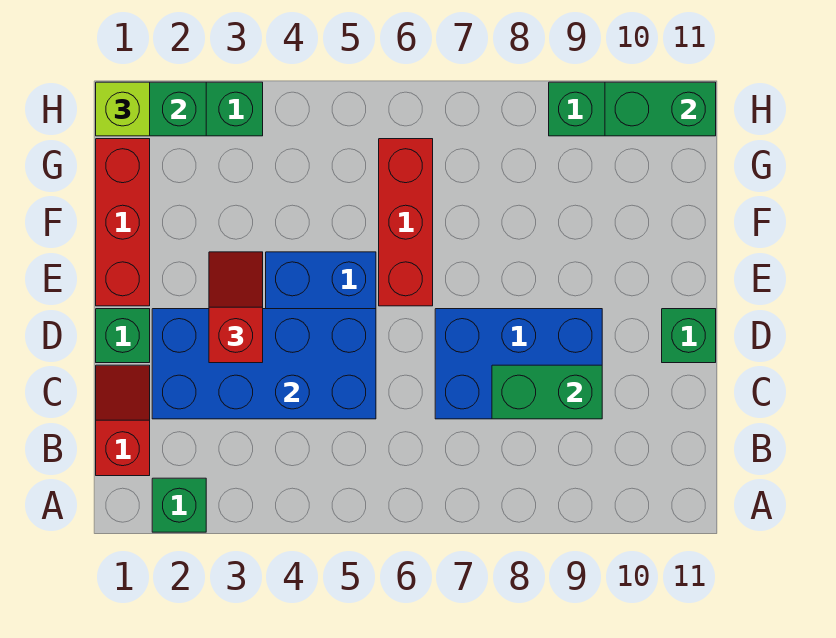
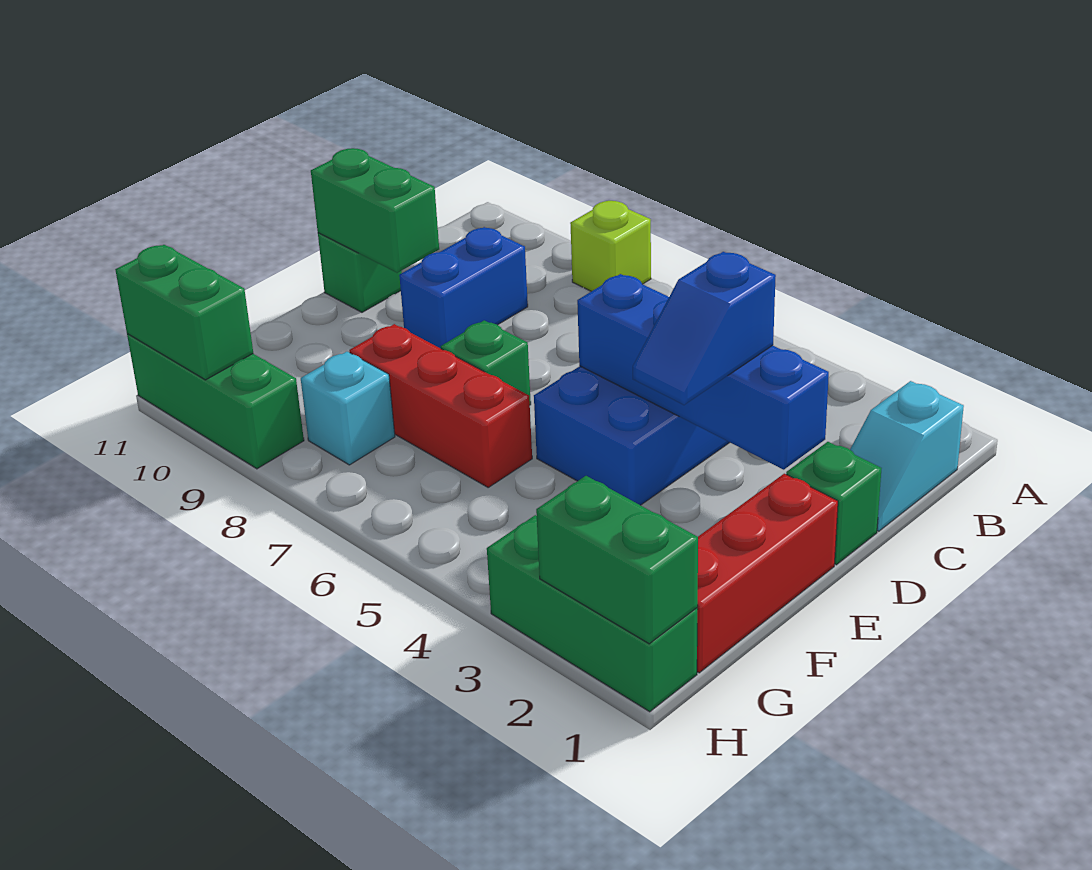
green 1x1 brick [152,478,206,532] -> green 1x1 brick moved to [441,320,531,405]
red 1x2 slope [96,365,150,476] -> cyan 1x2 slope [850,381,964,531]
blue 2x4 brick [152,309,376,419] -> blue 1x4 brick [577,274,829,470]
blue 2x3 brick [435,309,602,419] -> blue 1x2 brick [399,227,528,348]
green 1x2 brick [492,365,602,419] -> green 1x2 brick moved to [311,148,439,273]
red 1x2 slope [209,252,263,363] -> blue 1x2 slope [633,252,776,405]
red 1x3 brick [379,139,433,306] -> red 1x3 brick turned to [349,324,532,487]
none -> cyan 1x1 brick [301,352,395,465]
lime 1x1 brick [96,82,150,136] -> lime 1x1 brick moved to [570,201,651,291]

